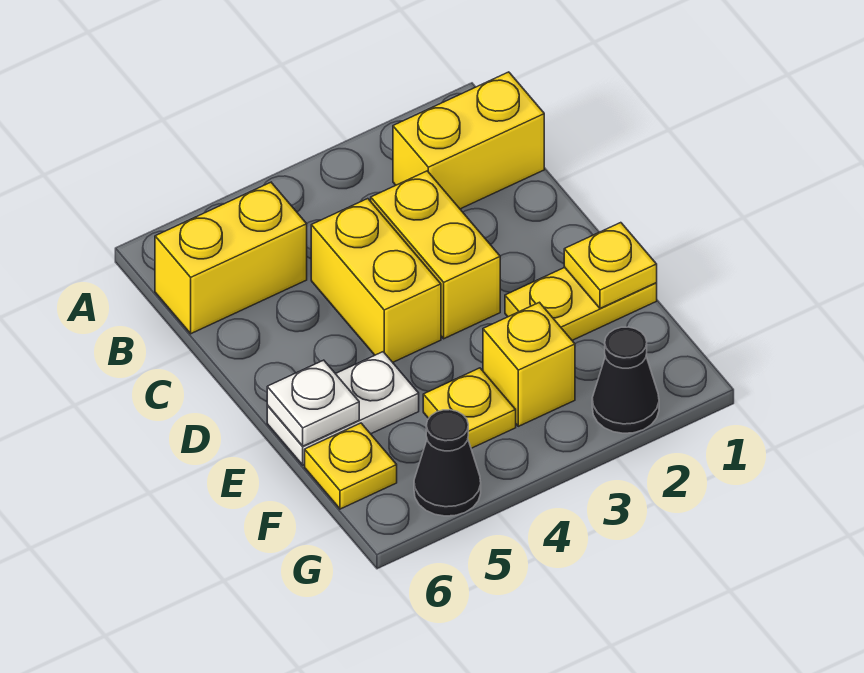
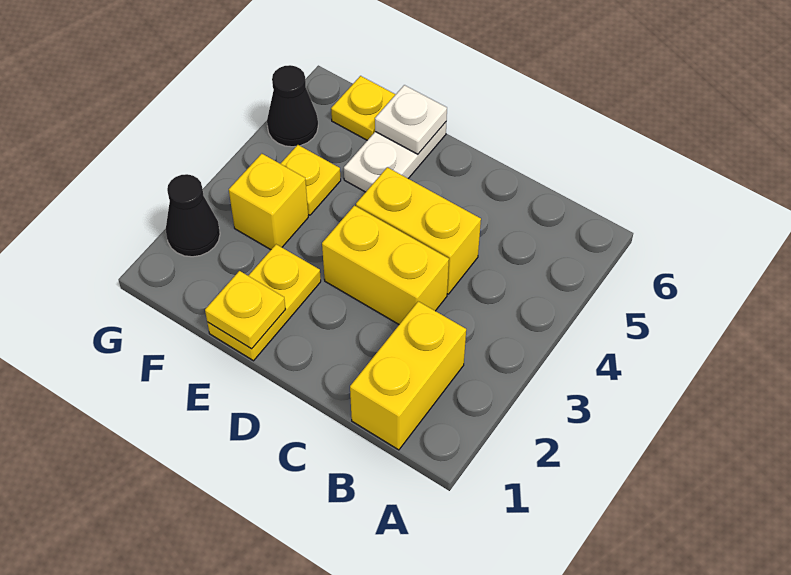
yellow 1x2 brick [155,182,307,334] -> none

